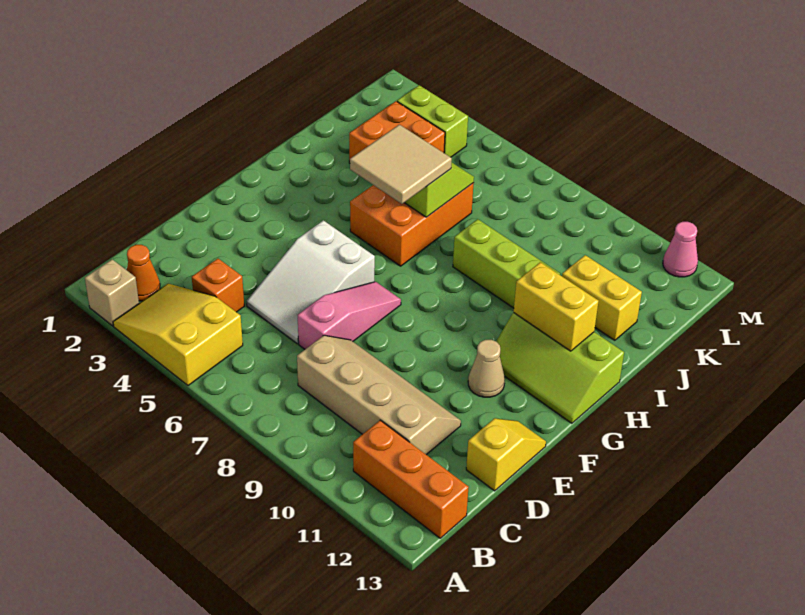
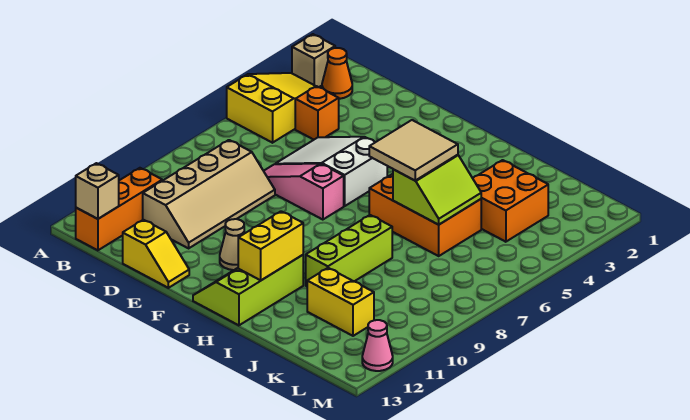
none -> tan 1x1 brick [76,163,119,219]
pink 1x3 slope [298,282,401,349] -> pink 1x3 slope turned to [264,164,344,220]
yellow 1x2 brick [562,255,642,340] -> yellow 1x2 brick turned to [307,268,374,336]
lime 1x2 brick [397,85,468,157] -> none

